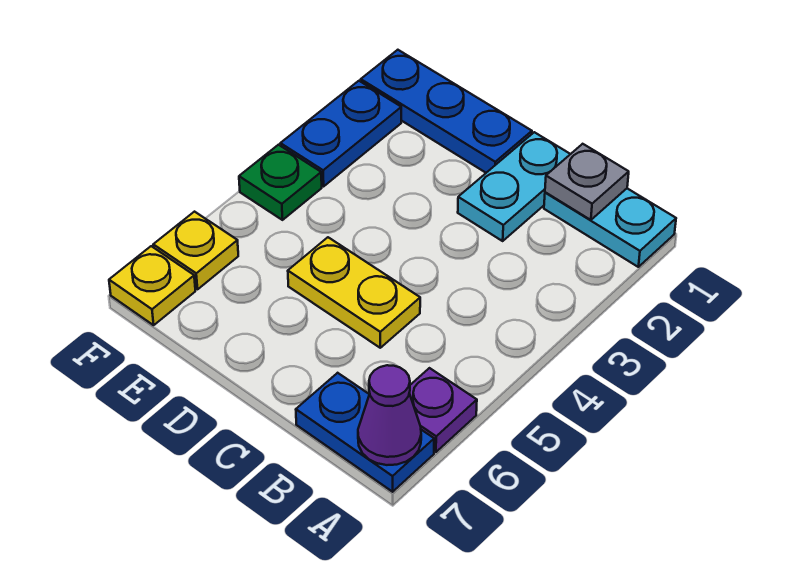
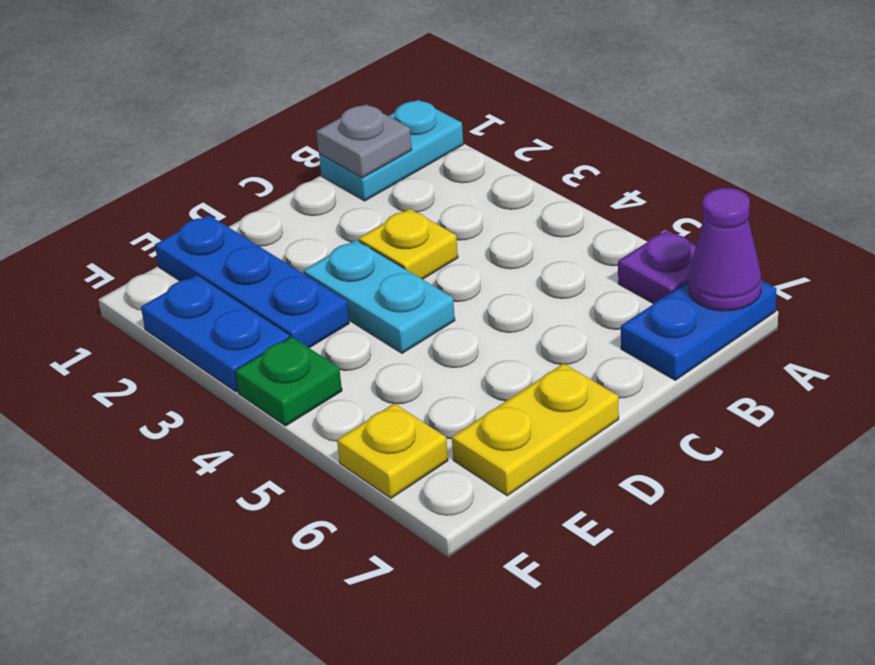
cyan 1x2 plate [458,132,570,241] -> cyan 1x2 plate moved to [303,240,455,353]
yellow 1x2 plate [288,237,420,348] -> yellow 1x2 plate moved to [452,363,619,496]
blue 1x3 plate [361,50,532,173] -> blue 1x3 plate turned to [155,215,349,348]
yellow 1x1 plate [109,246,195,325] -> yellow 1x1 plate moved to [359,209,458,279]

